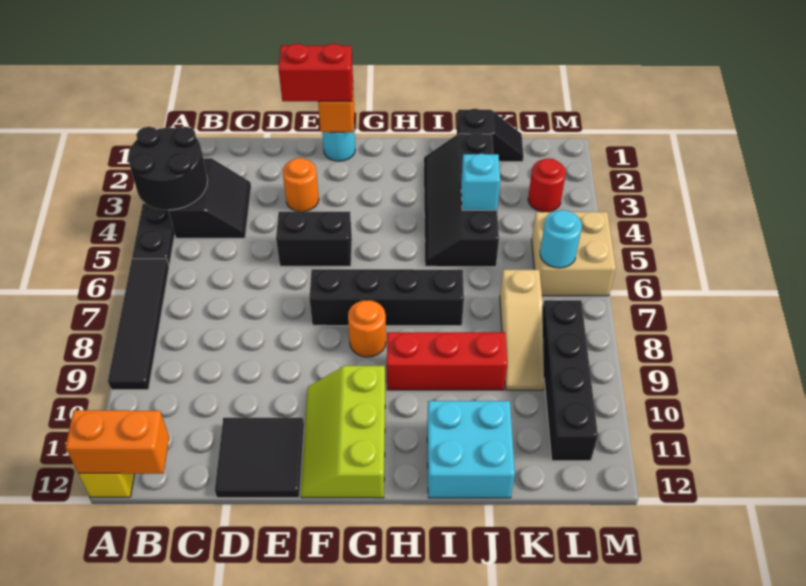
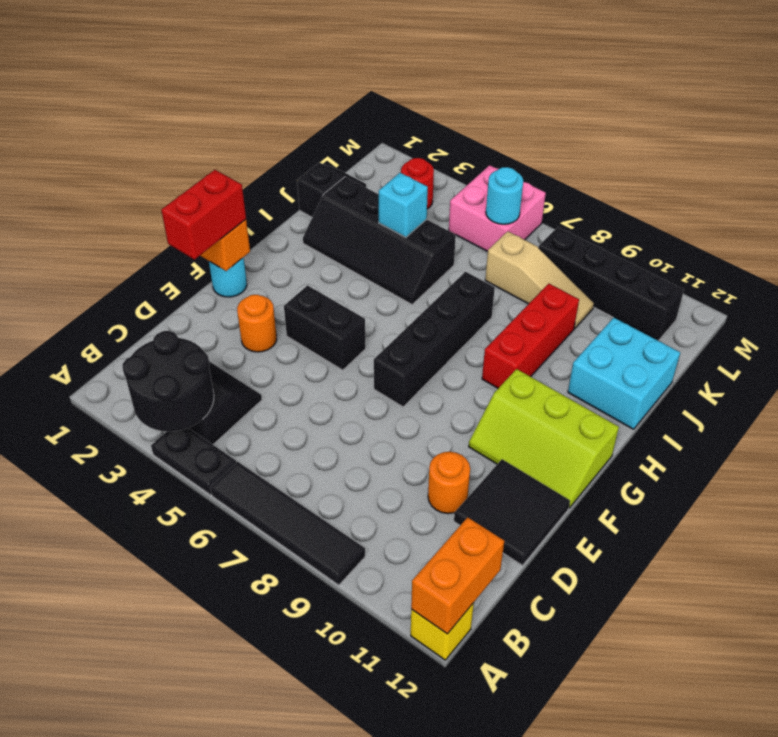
black 1x2 brick [276,211,352,266] -> black 1x2 brick turned to [284,285,366,370]
orange 1x1 round brick [348,300,386,357] -> orange 1x1 round brick moved to [428,452,470,514]
tan 2x2 brick [532,212,616,296] -> pink 2x2 brick [449,165,546,252]

